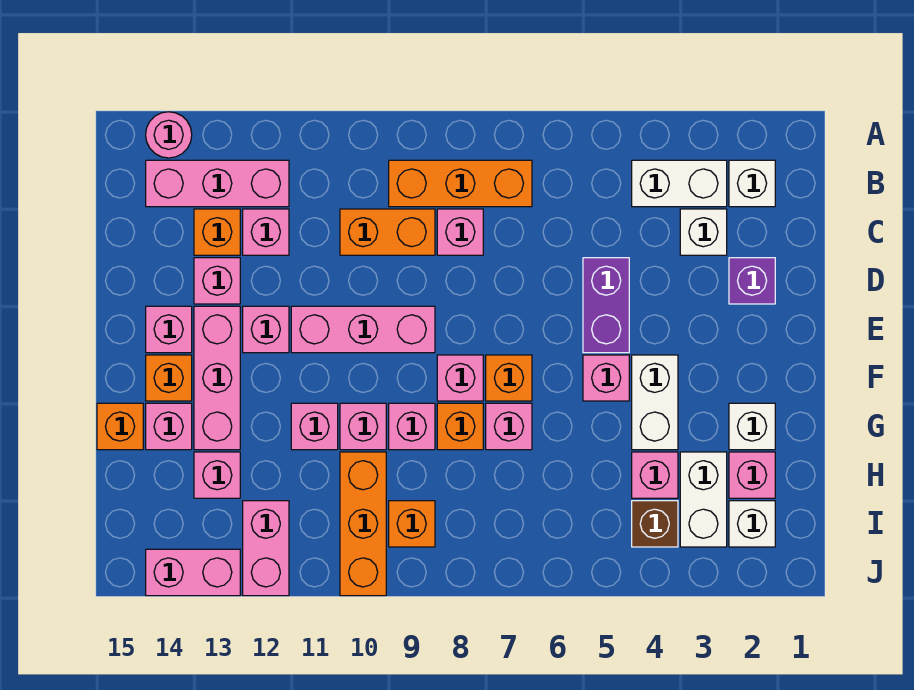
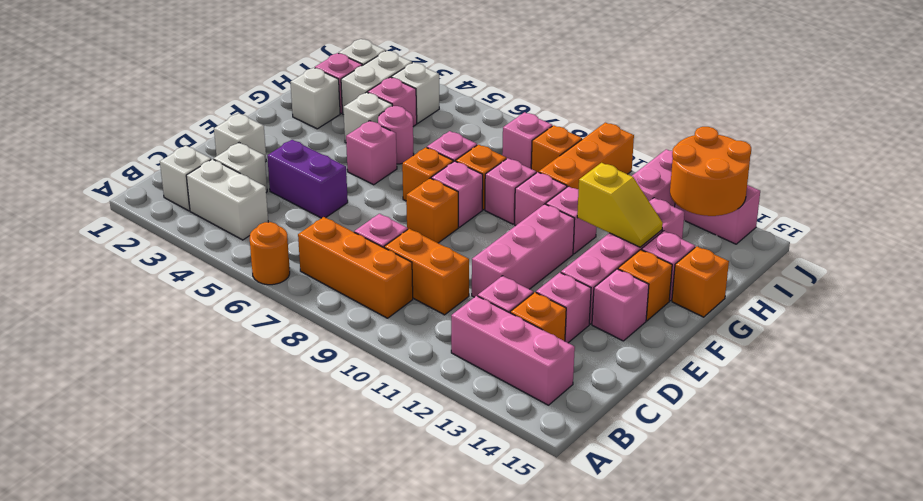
none -> orange 1x1 round brick [250,222,290,285]
pink 1x1 round brick [146,112,192,158] -> pink 1x1 round brick moved to [378,106,414,164]
purple 1x1 brick [729,258,775,304] -> white 1x1 brick [214,113,266,162]
purple 1x2 brick [583,258,629,353] -> purple 1x2 brick turned to [267,140,348,218]
none -> orange 1x1 brick [406,178,458,243]
pink 1x3 brick [291,306,435,353] -> pink 1x3 brick turned to [472,204,575,297]
pink 1x1 brick [243,306,289,353] -> pink 1x1 brick moved to [502,112,552,169]
white 1x2 brick [632,355,678,450] -> white 1x1 brick [343,92,392,143]
none -> yellow 1x2 slope [577,163,663,247]
brown 1x1 brick [632,501,678,547] -> white 1x1 brick [391,62,439,123]
none -> orange 2x2 round brick [670,127,751,216]

